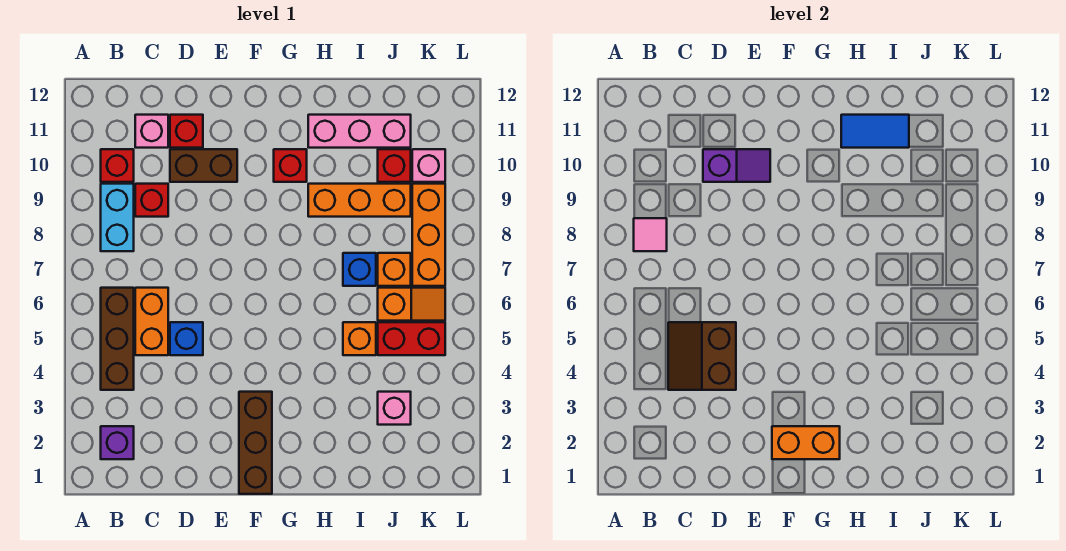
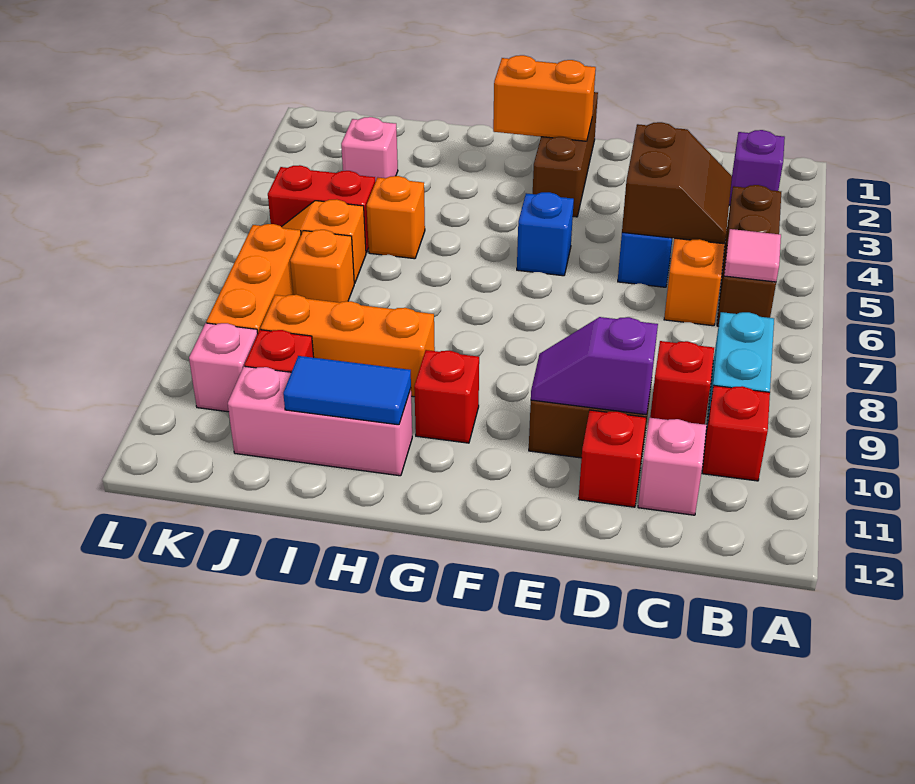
pink 1x1 tile [634,218,667,251] -> pink 1x1 tile moved to [724,229,781,282]
blue 1x1 brick [343,253,376,286] -> blue 1x1 brick moved to [517,192,574,276]

